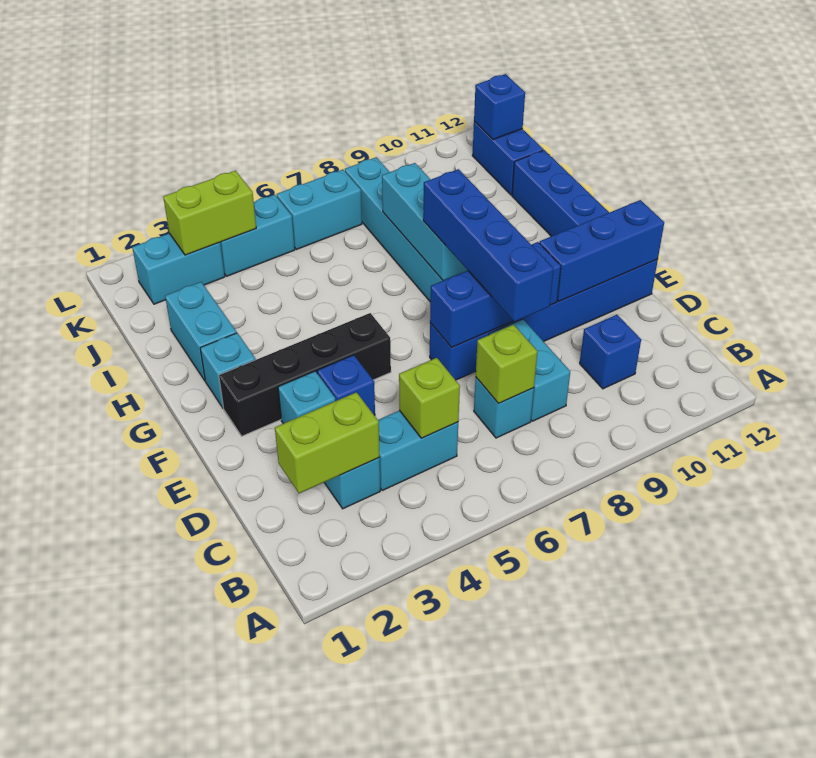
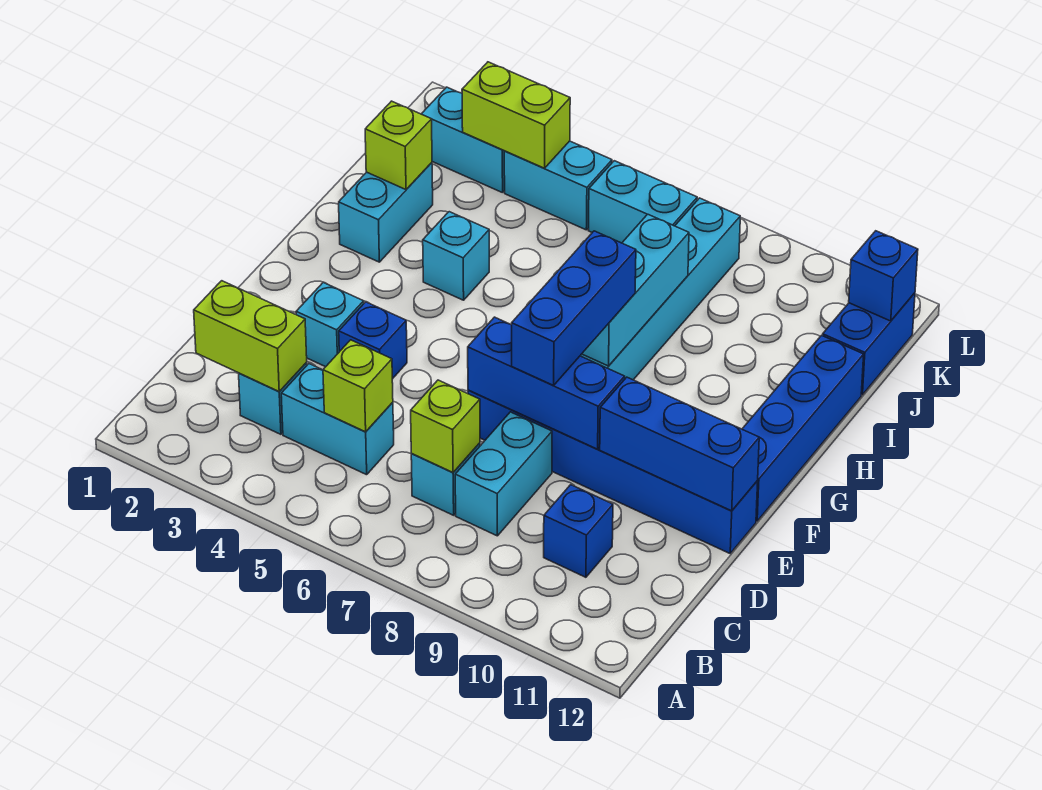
blue 1x4 brick [423,169,554,322] -> blue 1x3 brick [512,231,636,385]
black 1x4 brick [219,313,391,436] -> none
cyan 1x1 brick [200,333,256,408] -> cyan 1x1 brick moved to [423,212,489,300]
none -> lime 1x1 brick [365,101,432,190]

